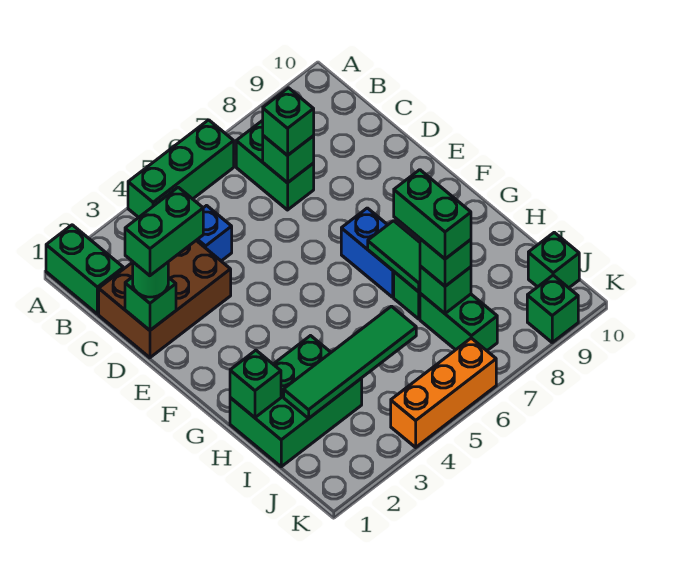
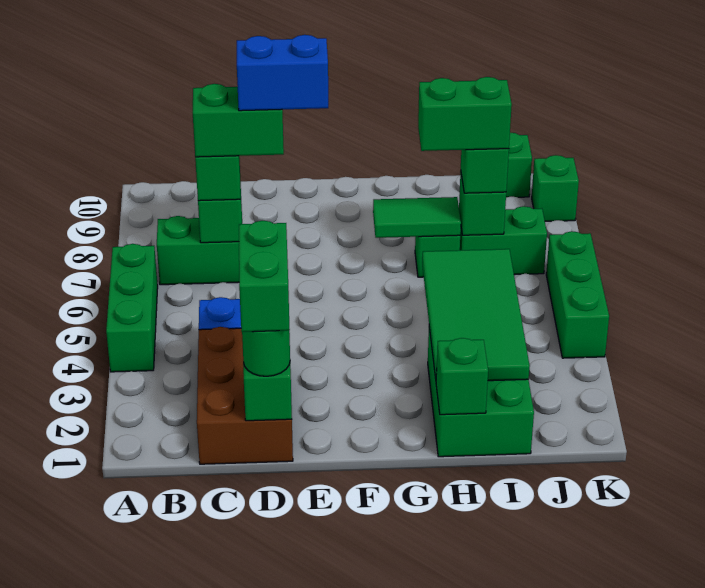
green 1x2 brick [46,225,123,314] -> green 1x2 brick moved to [193,84,284,157]
blue 1x2 brick [341,208,394,297] -> blue 1x2 brick moved to [237,35,328,111]
green 1x4 tile [284,306,416,418] -> green 2x4 tile [422,249,530,381]
orange 1x3 brick [391,338,496,447] -> green 1x3 brick [546,231,609,358]

